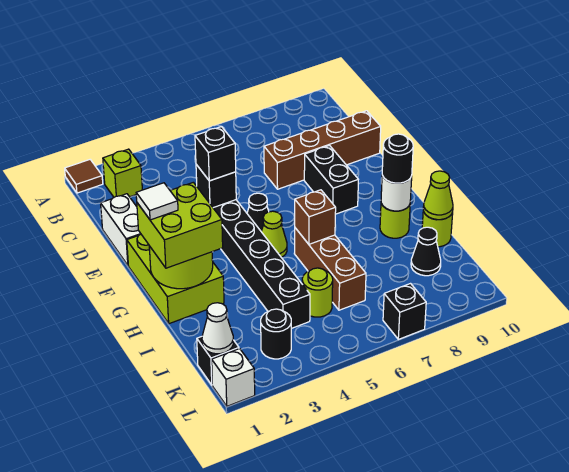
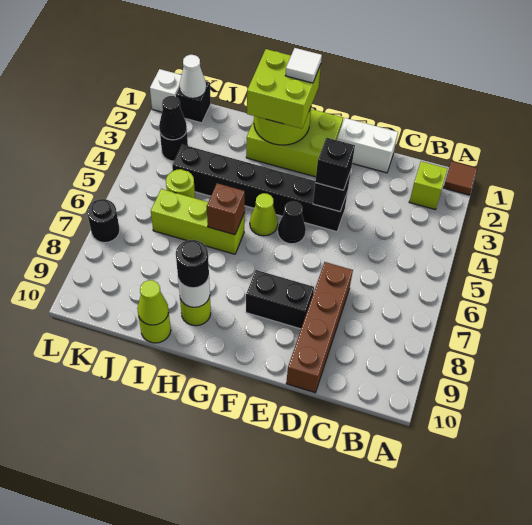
brown 1x3 brick [294,228,366,310] -> lime 1x3 brick [151,189,245,254]
black 1x1 cone [411,227,441,276] -> black 1x1 cone moved to [159,96,187,140]
black 1x1 brick [383,284,426,339] -> black 1x1 round brick [87,199,120,243]

